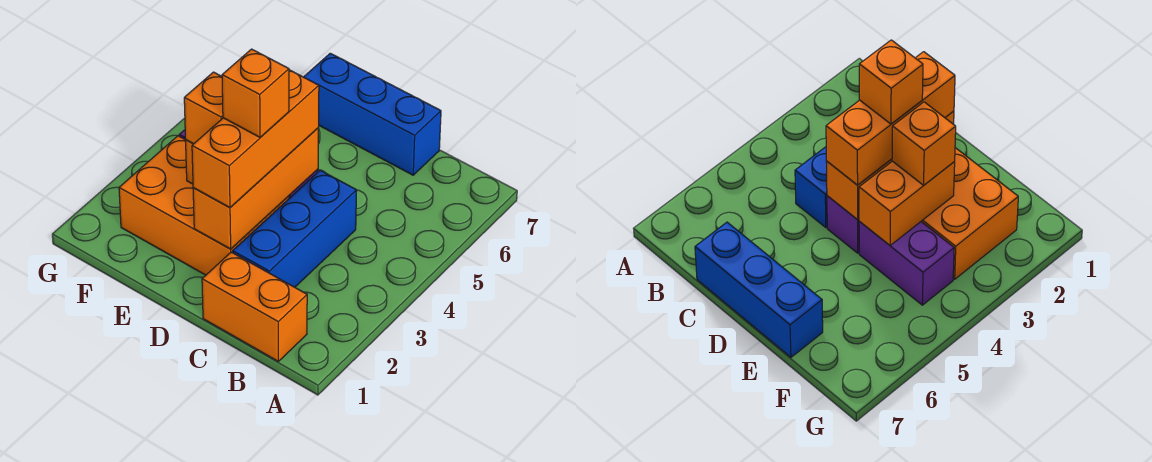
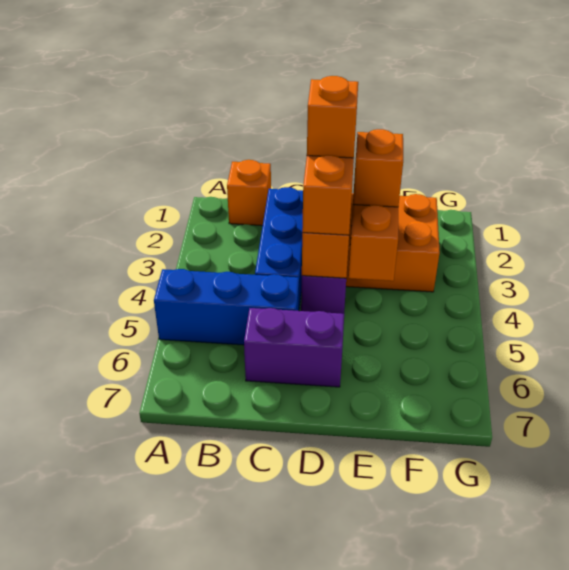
orange 1x2 brick [202,252,307,361] -> orange 1x1 brick [227,160,271,226]
blue 1x3 brick [304,53,441,175] -> blue 1x3 brick moved to [154,269,299,345]
purple 1x2 brick [859,222,954,305] -> purple 1x2 brick moved to [244,308,344,387]

